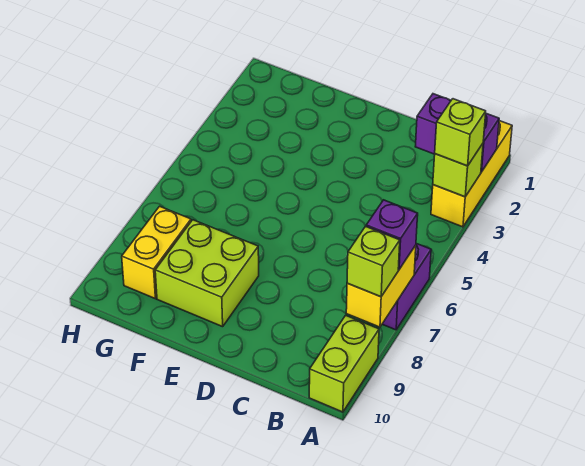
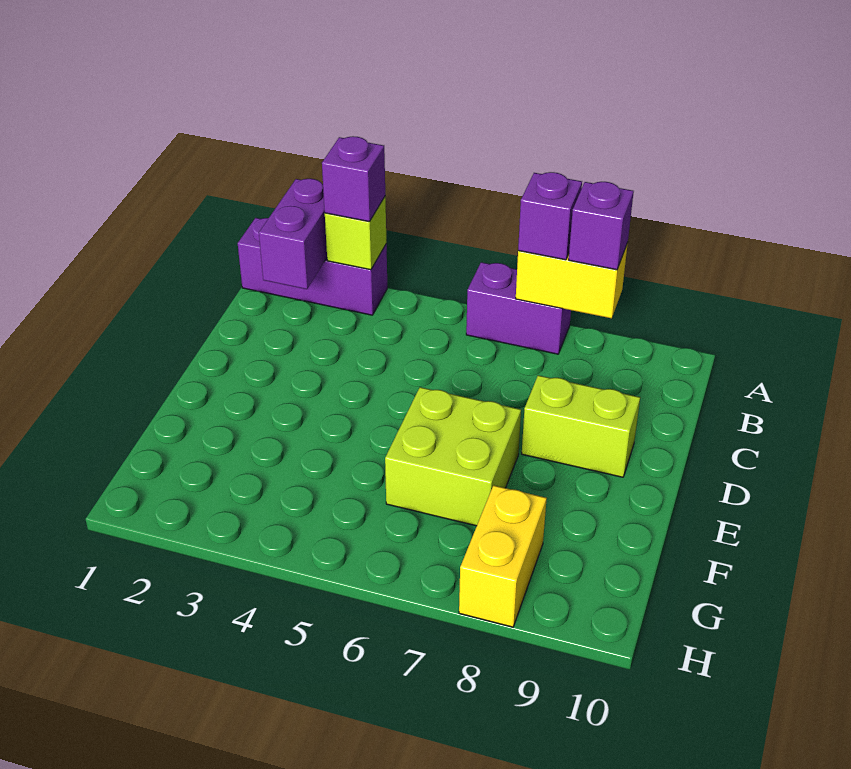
yellow 1x3 brick [431,121,512,227] -> purple 1x3 brick [238,218,387,315]
lime 1x1 brick [435,99,486,166] -> purple 1x1 brick [322,136,385,222]
lime 1x1 brick [347,226,400,297] -> purple 1x1 brick [569,182,634,270]
lime 1x2 brick [309,315,379,412] -> lime 1x2 brick moved to [522,375,640,477]
lime 2x2 brick [155,220,259,327] -> lime 2x2 brick moved to [385,387,521,526]
yellow 1x2 brick [122,206,191,299] -> yellow 1x2 brick turned to [459,485,547,627]

